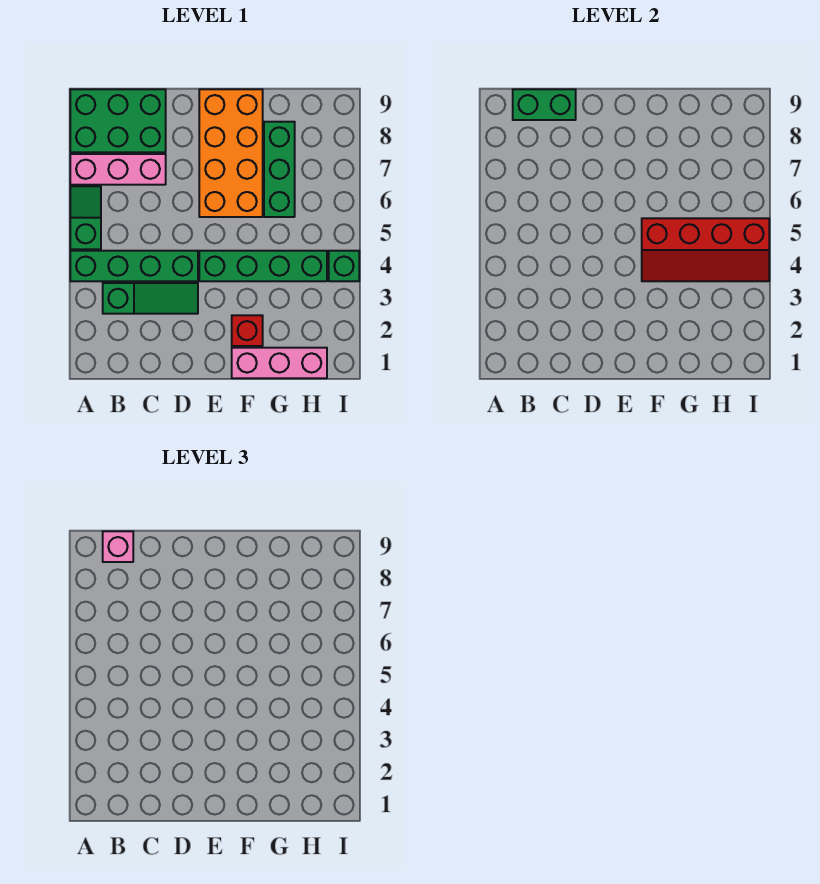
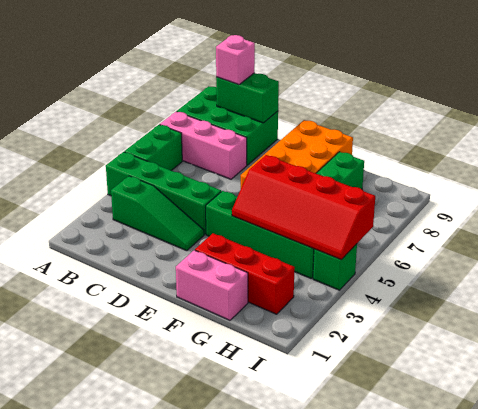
green 1x2 slope [70,186,101,249] -> green 1x2 brick [124,125,182,171]
pink 1x3 brick [232,348,327,378] -> pink 1x2 brick [176,250,248,320]
red 1x1 brick [232,315,263,346] -> red 1x3 brick [195,233,295,314]

